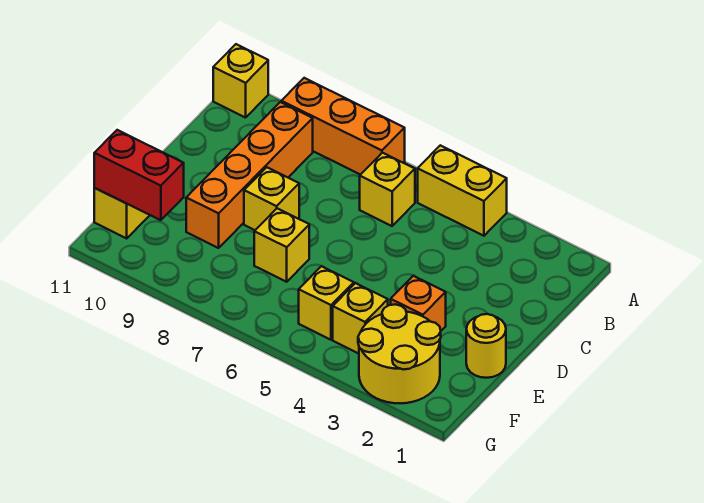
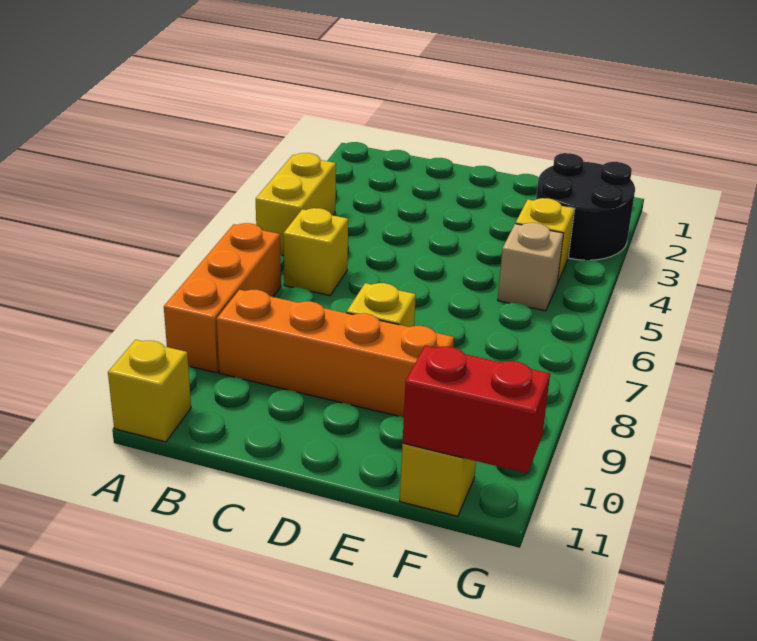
yellow 1x1 round brick [466,314,506,378] -> none
orange 1x1 brick [391,276,446,331] -> none
yellow 1x1 brick [254,208,309,282] -> none
yellow 2x2 round brick [358,304,441,403] -> black 2x2 round brick [536,153,635,260]
yellow 1x1 brick [299,266,354,340] -> tan 1x1 brick [498,223,563,311]
red 1x2 brick [94,130,184,220] -> red 1x2 brick turned to [403,345,550,473]

